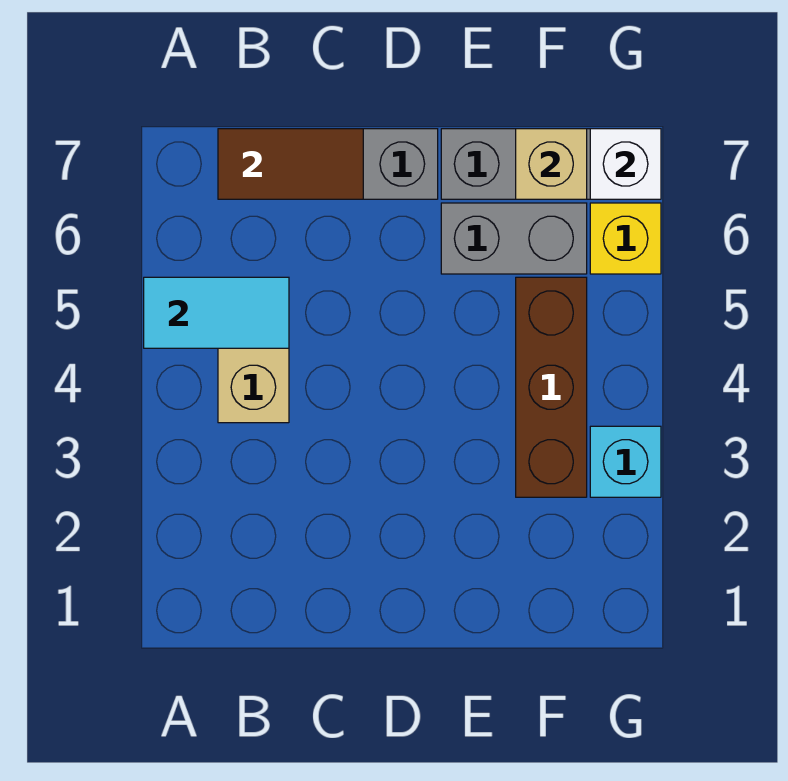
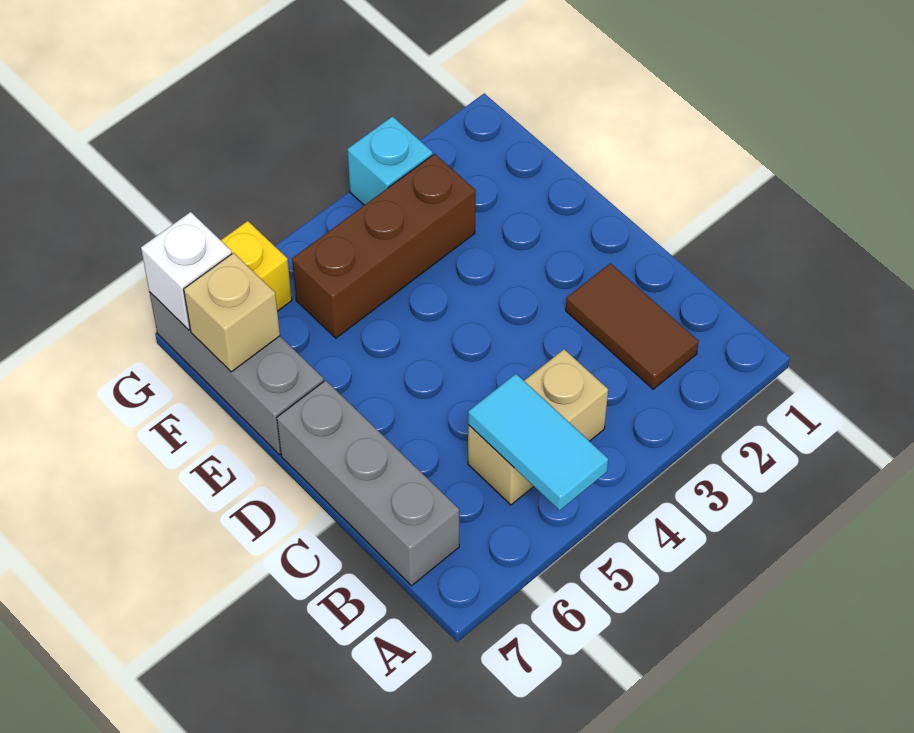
brown 1x2 tile [218,129,363,199] -> brown 1x2 tile moved to [566,263,699,389]
grey 1x2 brick [441,203,587,274] -> none

